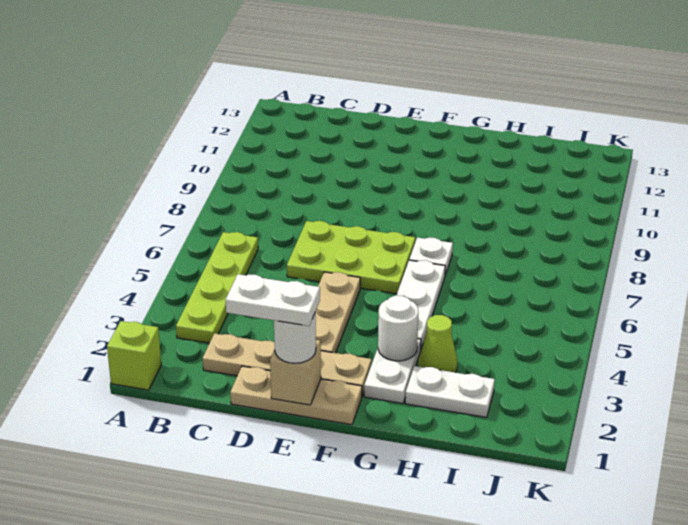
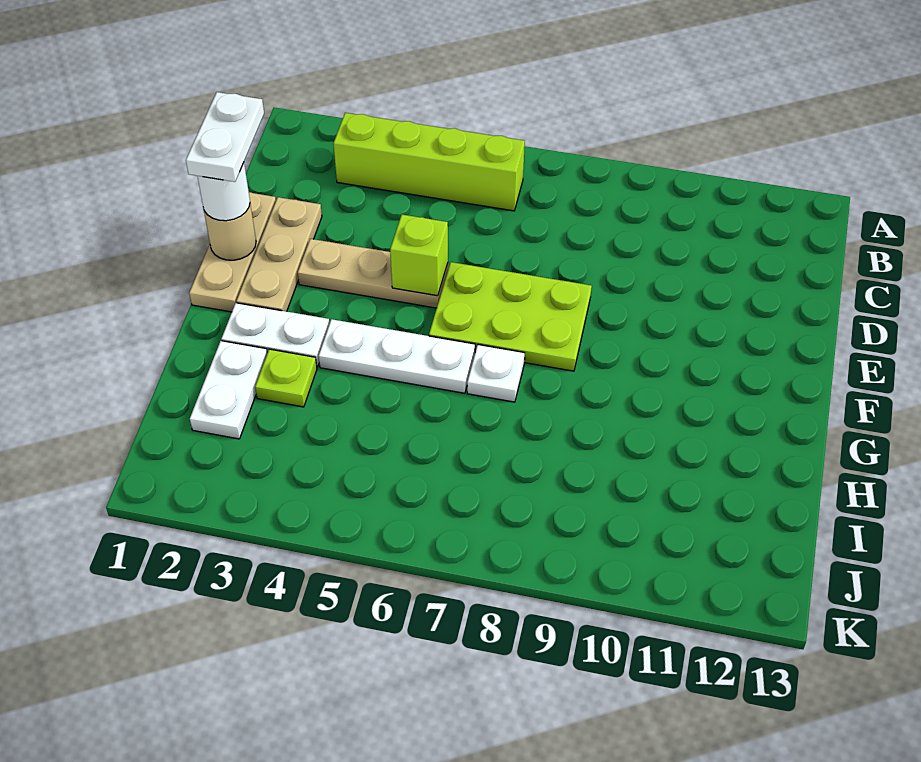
lime 1x1 brick [107,321,161,390] -> lime 1x1 brick moved to [390,215,448,296]
lime 1x4 plate [176,232,258,343] -> lime 1x4 brick [333,113,525,211]
tan 1x4 plate [203,333,372,396] -> tan 1x3 plate [236,197,322,311]
lime 2x3 plate [287,221,415,294] -> lime 2x3 plate turned to [429,262,592,371]
tan 1x1 brick [270,340,321,405] -> tan 1x1 round brick [204,204,256,260]
white 1x1 round brick [378,296,418,361] -> none
lime 1x1 cone [418,315,457,373] -> lime 1x1 plate [255,349,317,407]

